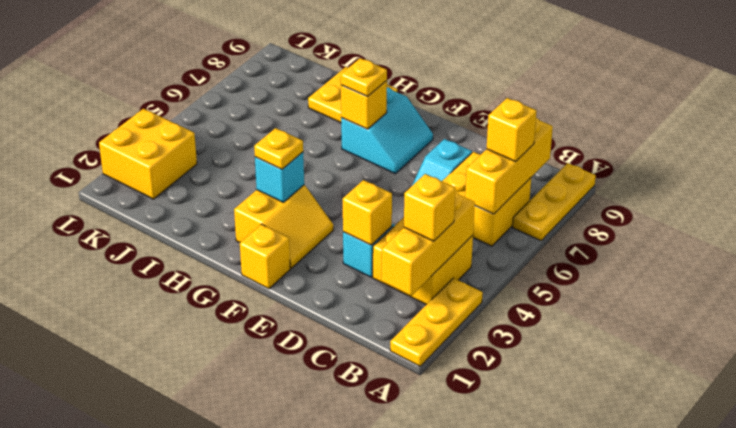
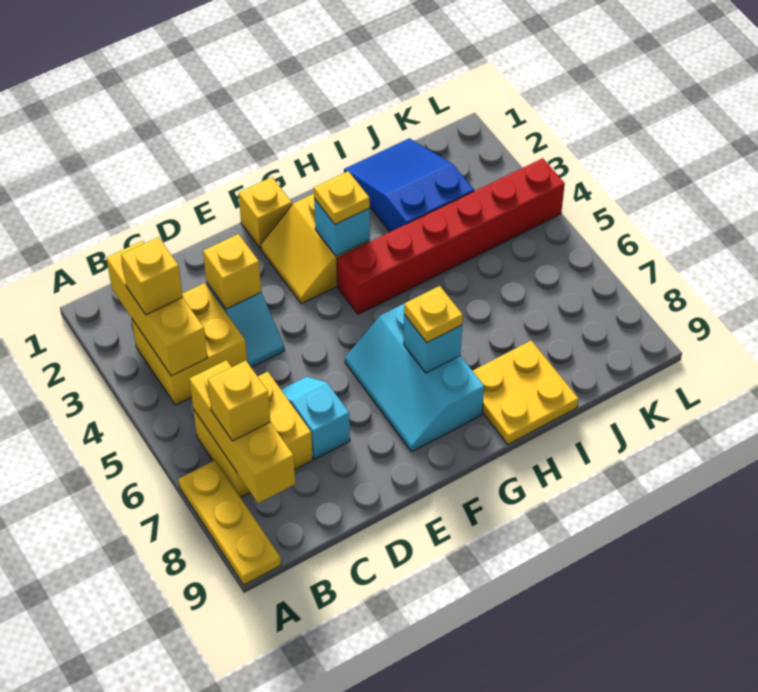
yellow 1x3 plate [390,278,483,366] -> none
cyan 2x2 slope [341,87,433,173] -> cyan 2x3 slope [345,304,484,452]
none -> red 1x6 brick [337,158,565,314]
yellow 1x1 brick [341,81,387,129] -> cyan 1x1 brick [404,314,462,373]
none -> blue 2x3 slope [344,138,474,232]
yellow 2x2 brick [99,109,197,199] -> none

